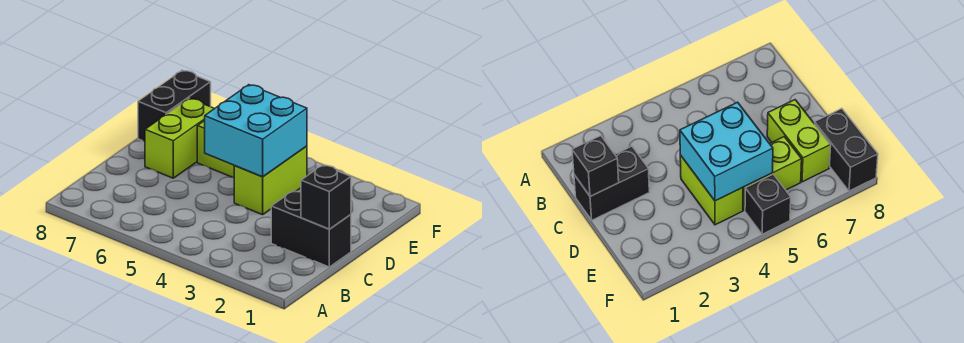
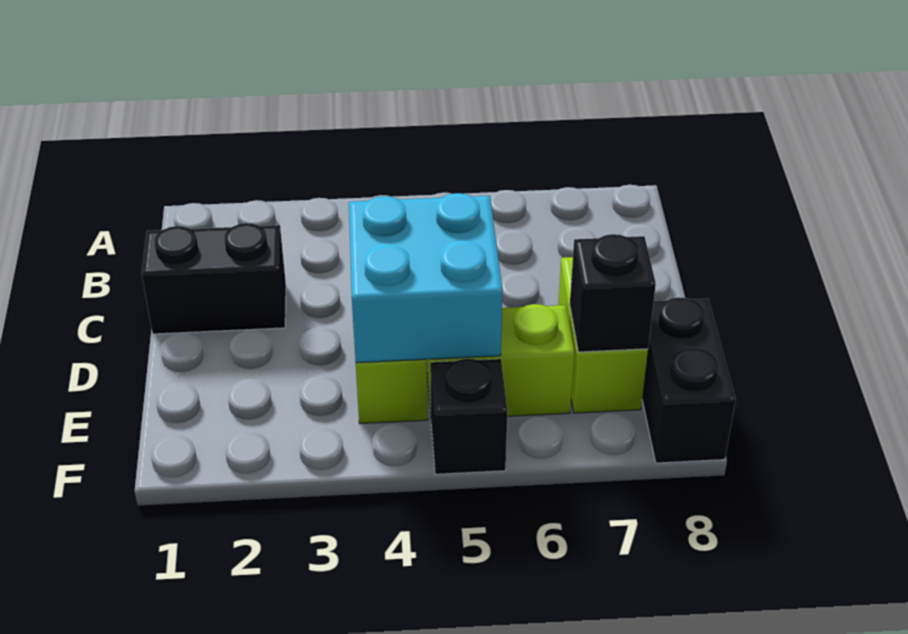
black 1x1 brick [301,165,351,229] -> black 1x1 brick moved to [570,234,656,352]

